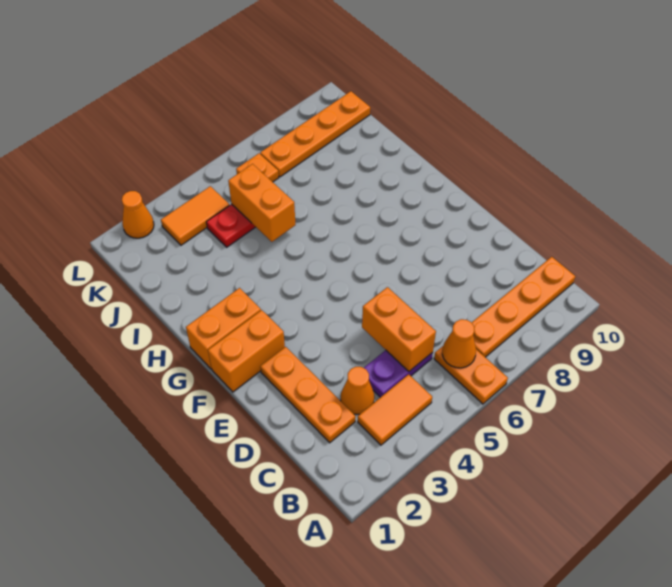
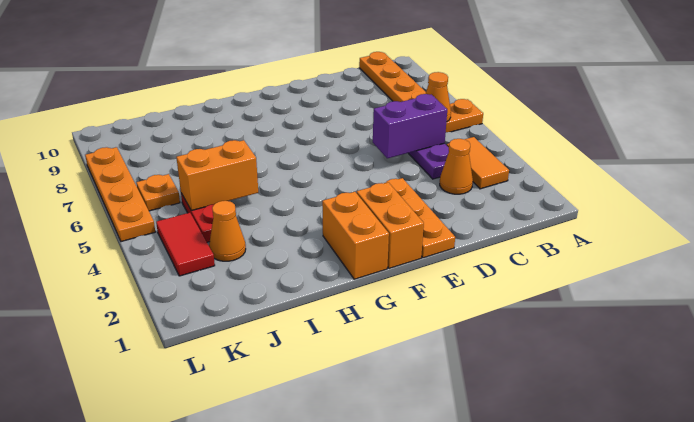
orange 1x3 plate [260,347,355,443] -> orange 1x3 plate turned to [384,178,455,258]
orange 1x2 brick [362,287,436,372] -> purple 1x2 brick [373,94,447,158]
orange 1x2 tile [161,186,229,245] -> red 1x2 tile [156,213,215,276]
orange 1x4 plate [260,91,370,177] -> orange 1x4 plate moved to [85,147,155,242]
orange 1x1 cone [122,191,154,238] -> orange 1x1 cone moved to [209,201,246,261]

